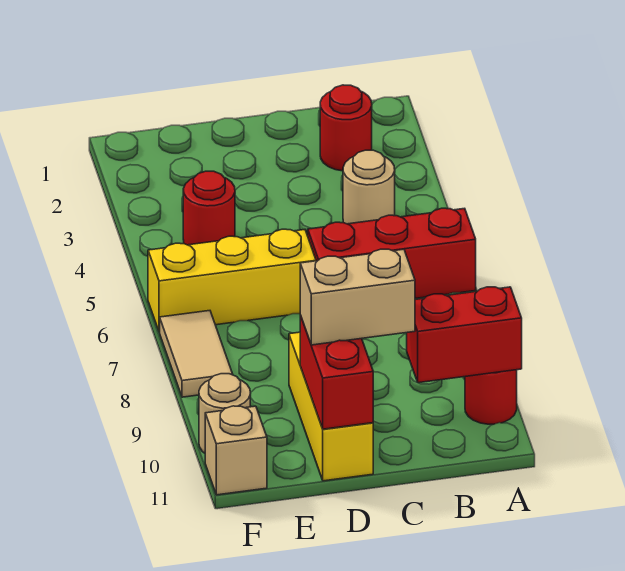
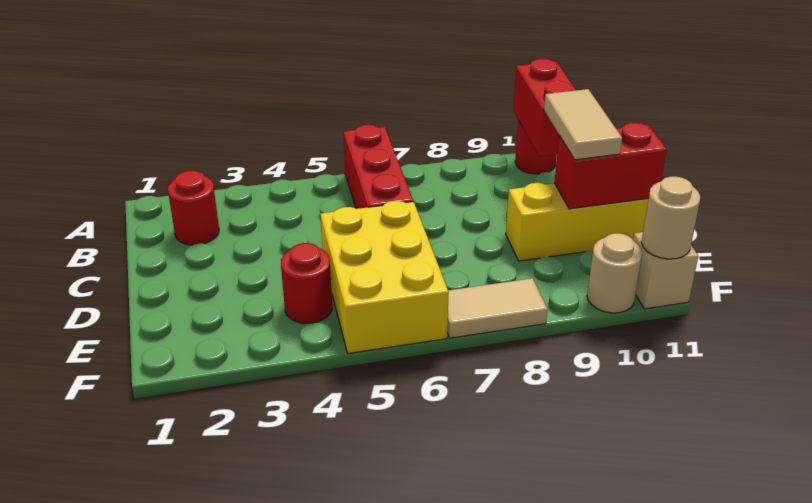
tan 1x1 round brick [343,150,395,224] -> tan 1x1 round brick moved to [641,176,700,259]
tan 1x2 brick [300,249,415,345] -> tan 1x2 tile [544,89,622,160]
yellow 1x3 brick [148,229,316,332] -> yellow 2x3 brick [320,201,449,353]

